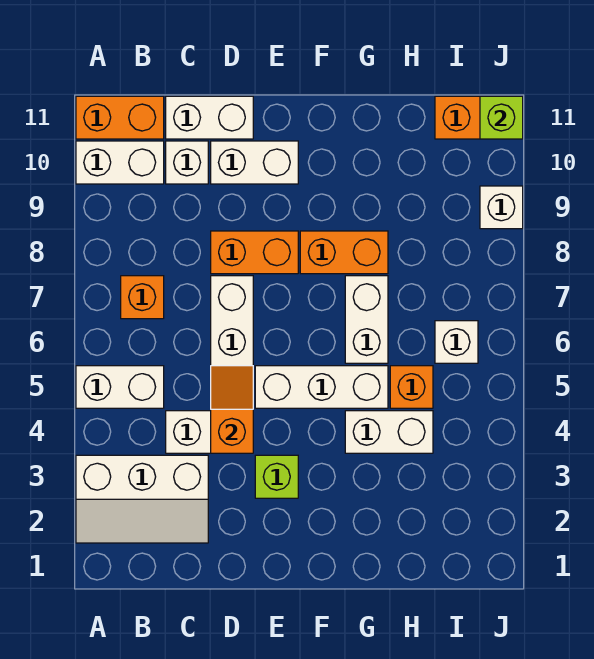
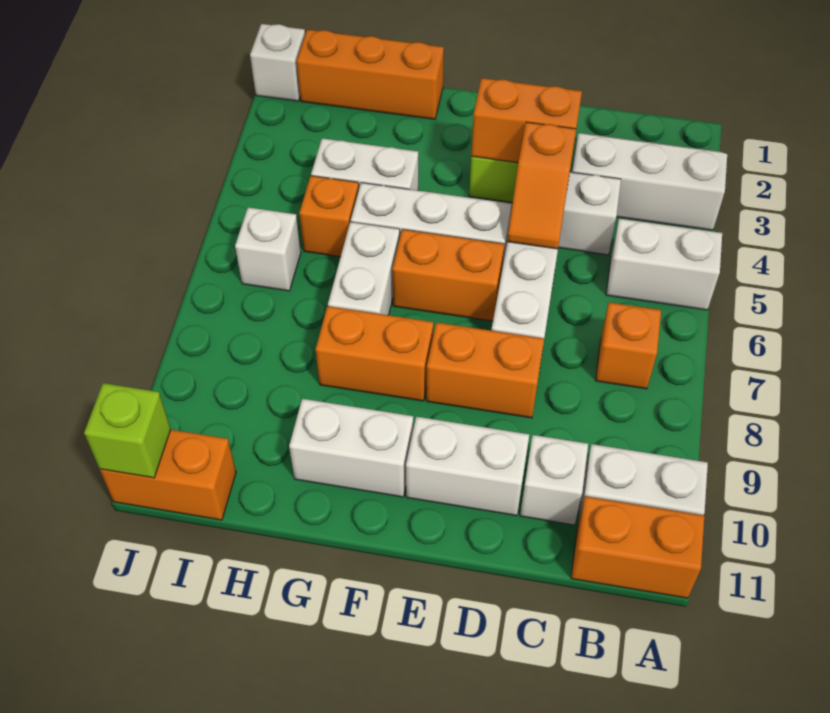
white 1x2 brick [166,96,253,139] -> white 1x2 brick moved to [289,399,413,497]
none -> orange 1x2 brick [471,78,582,163]
none -> orange 1x2 brick [392,229,504,321]
none -> orange 1x3 brick [297,30,444,119]
white 1x1 brick [480,186,523,229] -> white 1x1 brick moved to [250,24,305,101]

